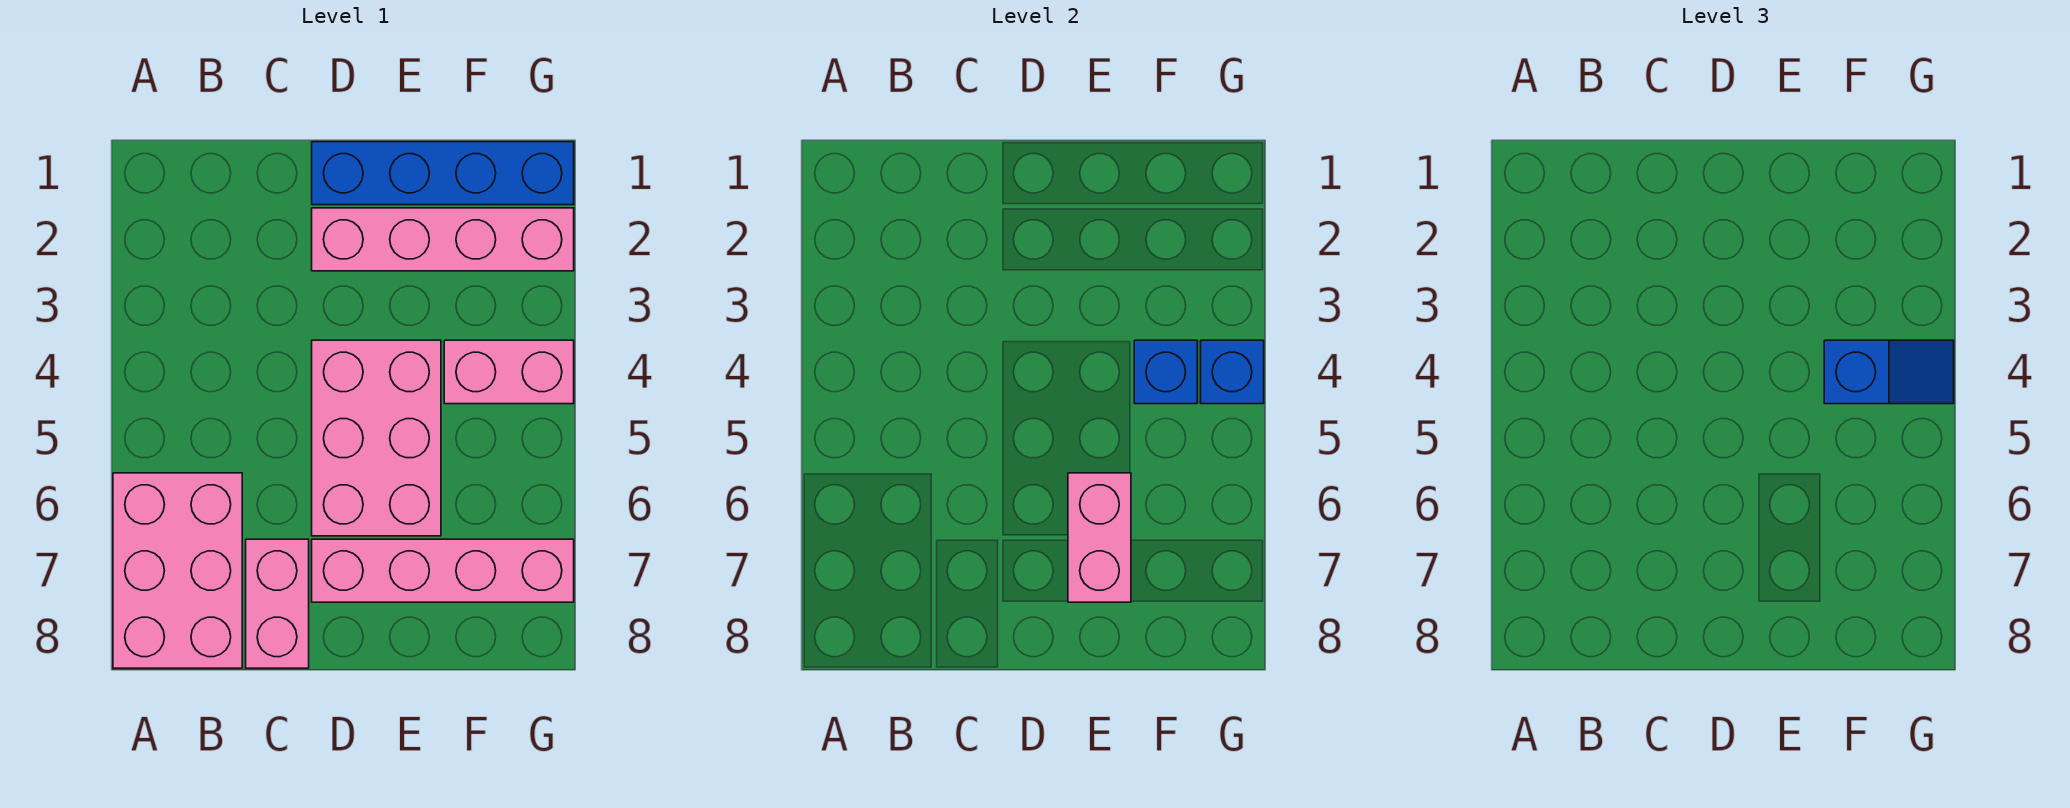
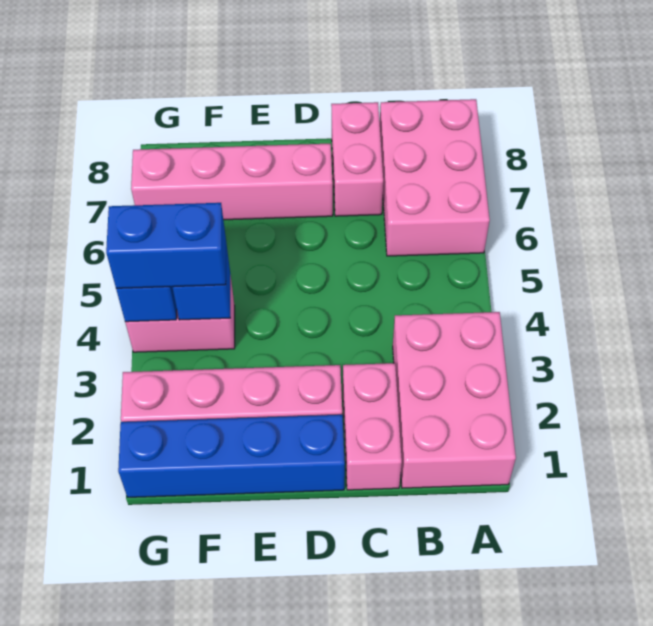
pink 2x3 brick [312,340,441,536] -> pink 2x3 brick moved to [393,312,516,488]
pink 1x2 brick [1068,473,1131,602] -> pink 1x2 brick moved to [343,363,402,490]
blue 1x2 slope [1824,340,1954,404] -> blue 1x2 brick [106,203,226,288]

